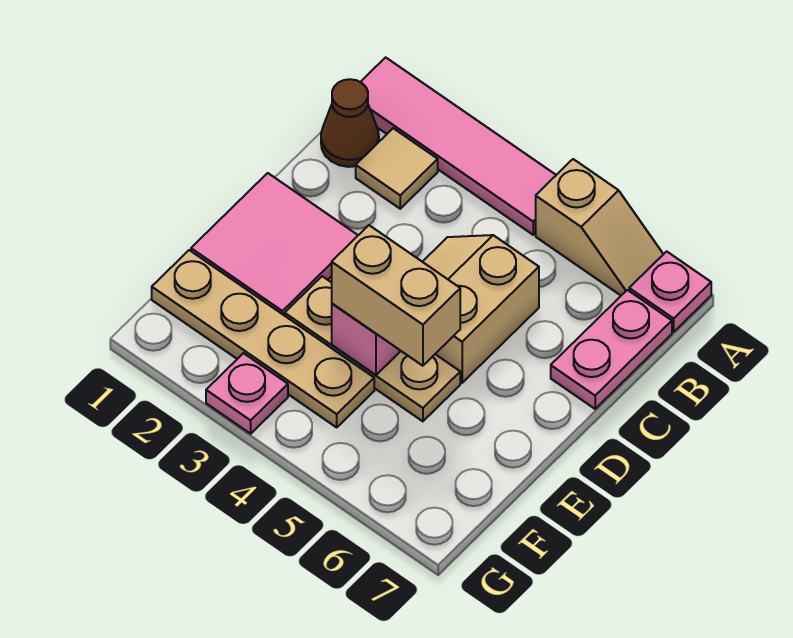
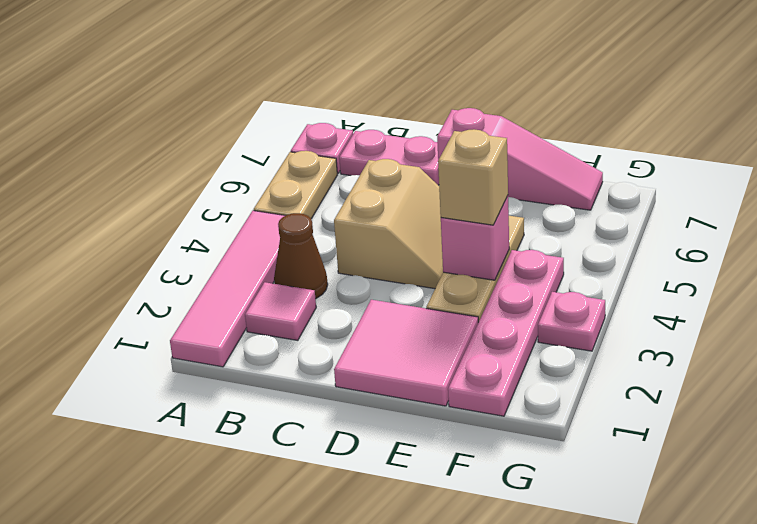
tan 1x2 slope [536,159,663,295] -> tan 1x2 plate [254,151,337,219]
brown 1x1 cone [321,79,379,167] -> brown 1x1 cone moved to [274,213,328,299]
tan 1x1 tile [356,128,438,209] -> pink 1x1 tile [245,282,316,340]
tan 2x2 slope [423,235,539,383] -> tan 2x2 slope turned to [334,159,443,289]
none -> pink 1x3 slope [437,108,603,210]
tan 1x2 brick [332,225,460,366] -> tan 1x1 brick [438,129,508,225]
tan 1x4 plate [152,250,374,427] -> pink 1x4 plate [448,250,564,416]

